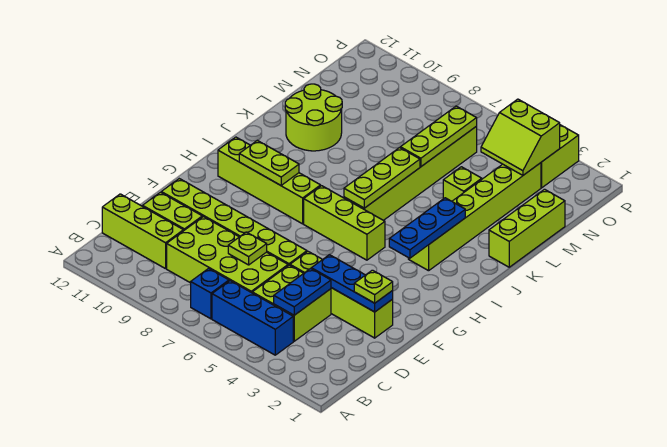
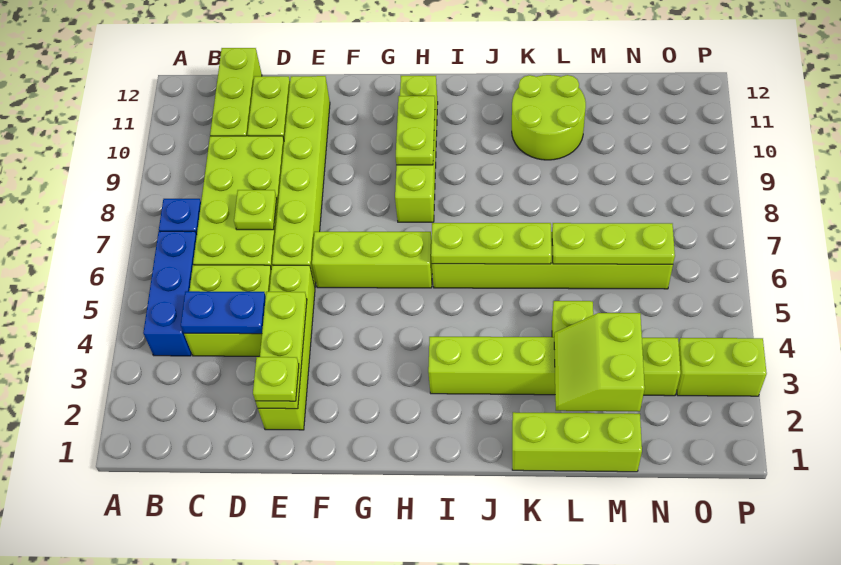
blue 1x3 plate [311,255,393,312] -> lime 1x3 plate [255,292,307,409]
blue 1x3 plate [389,198,465,258] -> none
lime 1x3 brick [304,186,385,260] -> lime 1x3 brick turned to [312,232,432,288]
lime 2x2 slope [481,99,560,175] -> lime 2x2 slope moved to [554,313,645,411]

